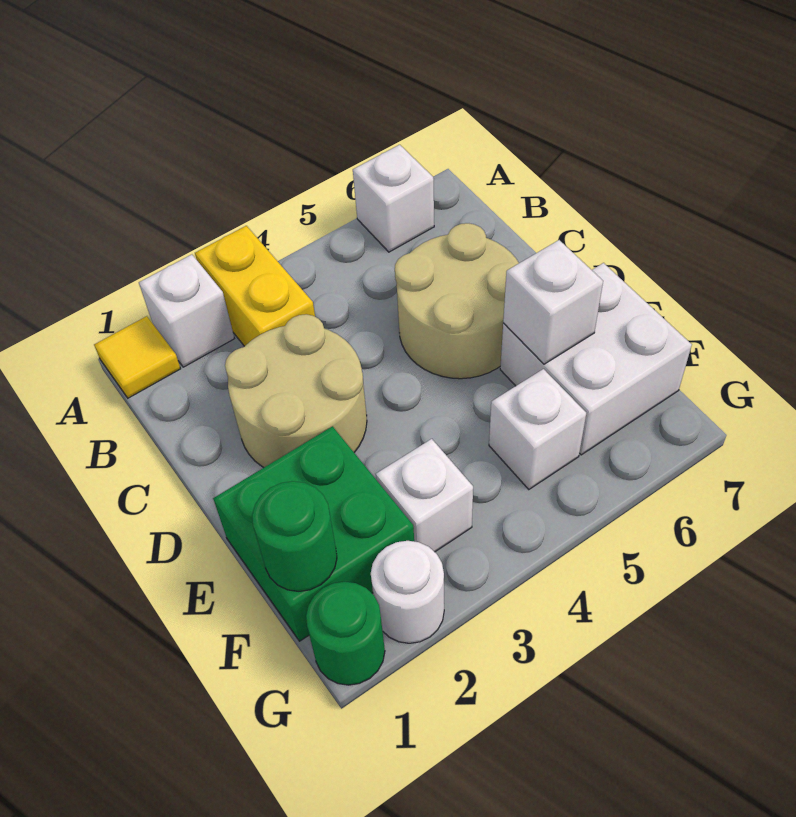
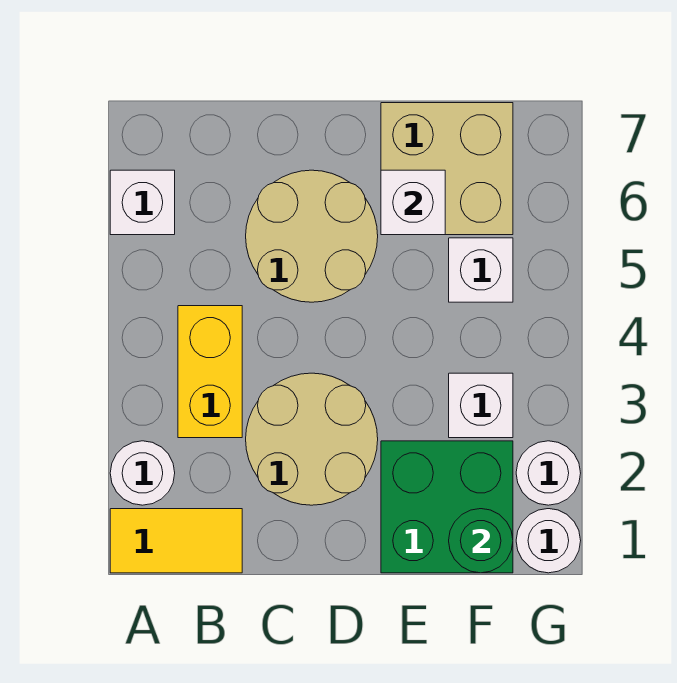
yellow 1x1 tile [94,316,181,398] -> yellow 1x2 tile [110,509,242,573]
white 1x1 brick [139,255,234,367] -> white 1x1 round brick [110,441,175,505]
yellow 1x2 brick [195,226,315,346] -> yellow 1x2 brick turned to [178,306,242,438]
white 2x2 brick [500,263,692,455] -> tan 2x2 brick [381,103,513,235]
green 1x1 round brick [306,582,385,685] -> white 1x1 round brick [516,509,581,573]

